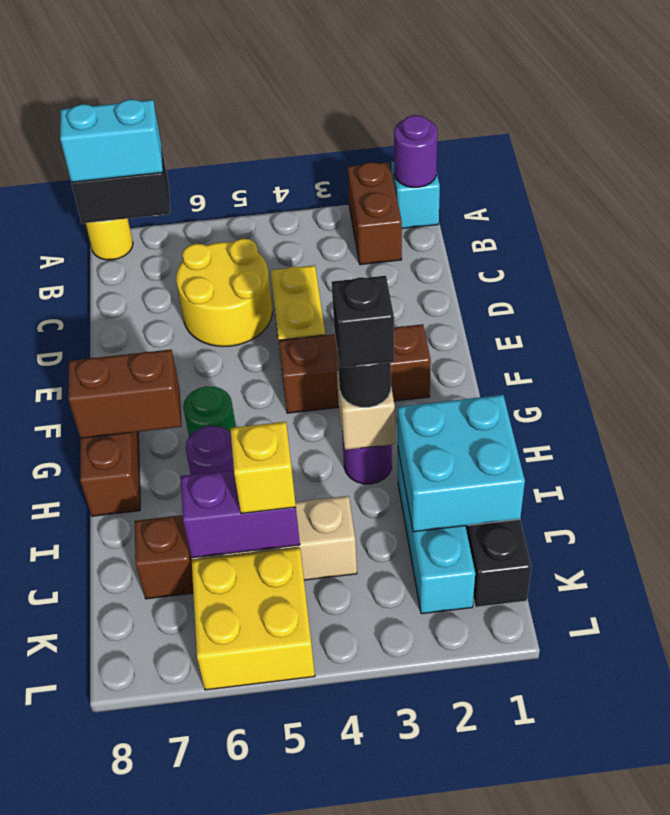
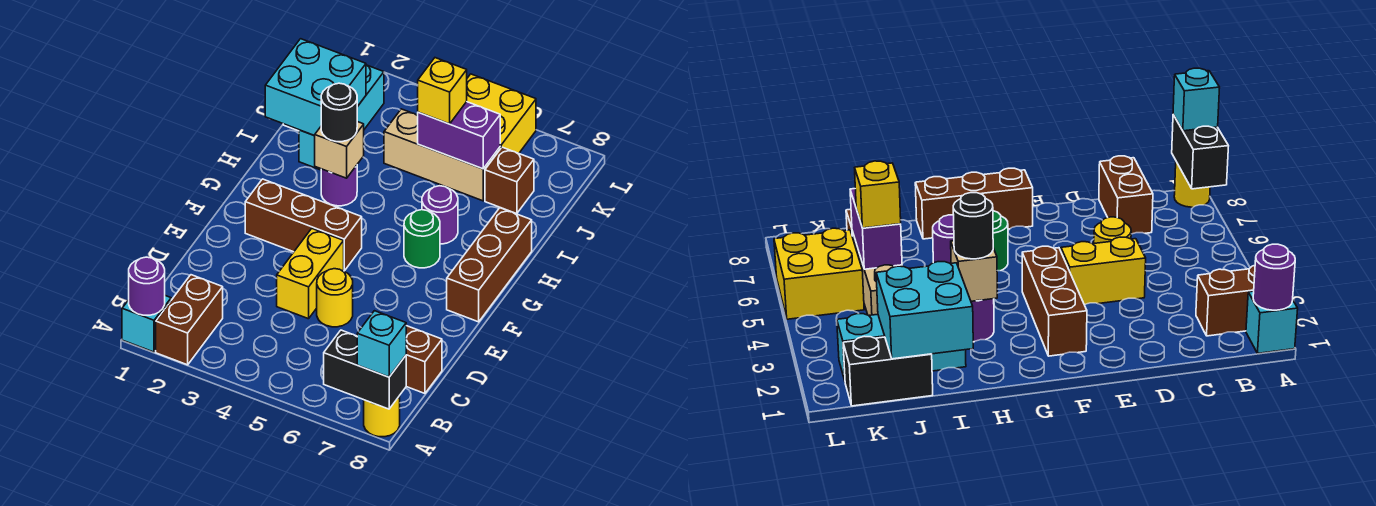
cyan 1x2 brick [60,99,163,182] -> cyan 1x1 brick [357,311,406,377]
yellow 2x2 round brick [176,239,272,347] -> yellow 1x1 round brick [317,269,353,327]
brown 1x2 brick [68,350,182,438] -> brown 1x2 brick moved to [406,326,442,393]
black 1x1 brick [332,276,394,368] -> none

